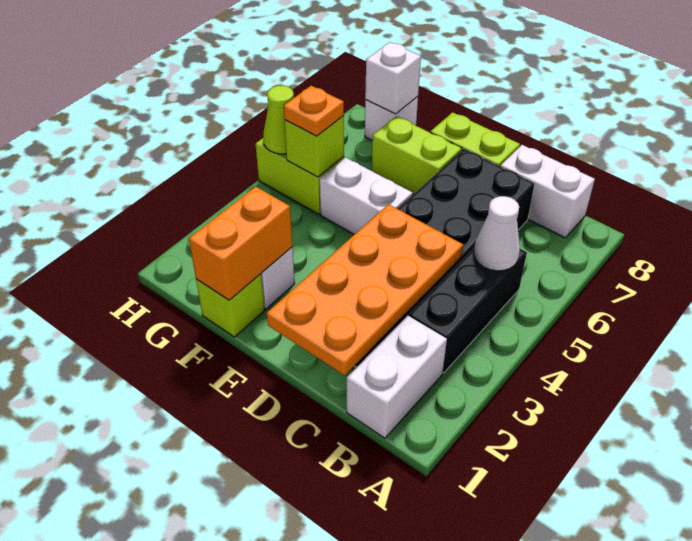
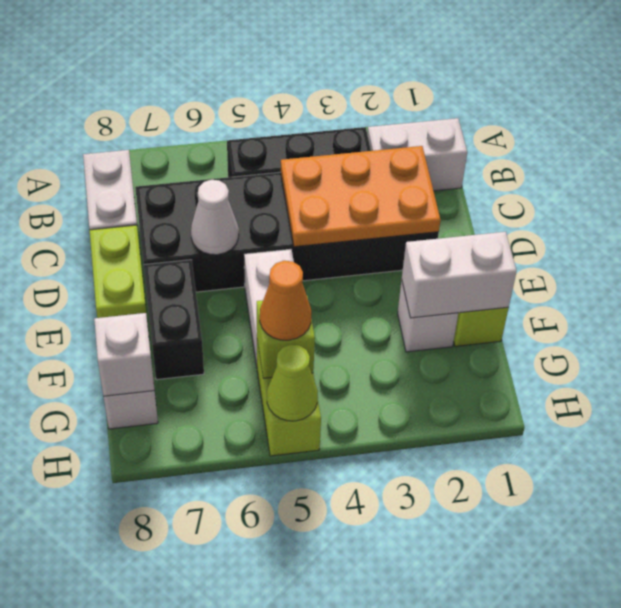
white 1x1 cone [474,196,520,271] -> white 1x1 cone moved to [191,180,239,255]
orange 2x4 plate [267,204,463,375] -> orange 2x3 plate [281,146,441,247]
lime 1x2 brick [372,116,462,194] -> black 1x2 brick [144,260,204,380]
orange 1x2 brick [189,186,292,300] -> white 1x2 brick [402,232,517,318]
orange 1x1 plate [284,86,344,136] -> orange 1x1 cone [260,261,311,340]

